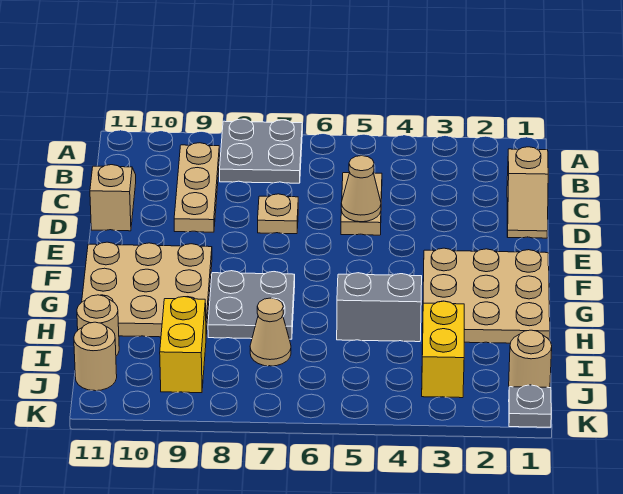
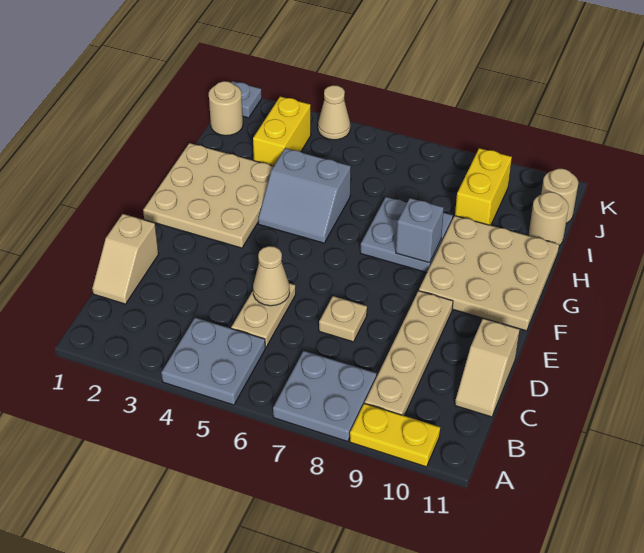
none -> grey 2x2 plate [161,318,265,405]
none -> yellow 1x2 plate [350,403,440,467]
tan 1x3 plate [174,143,220,232] -> tan 1x4 plate [365,291,453,416]
tan 1x2 slope [507,147,548,238] -> tan 1x2 slope turned to [92,214,159,304]
none -> grey 1x1 brick [396,198,444,263]
tan 1x1 cone [250,298,291,366] -> tan 1x1 cone moved to [318,85,350,140]

